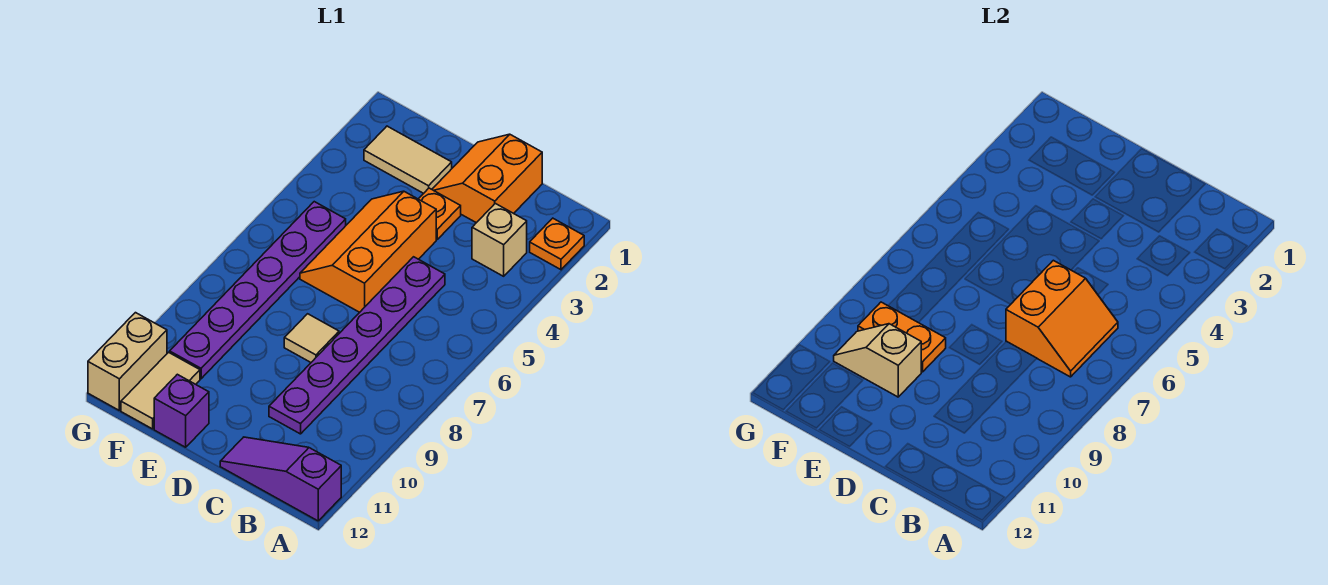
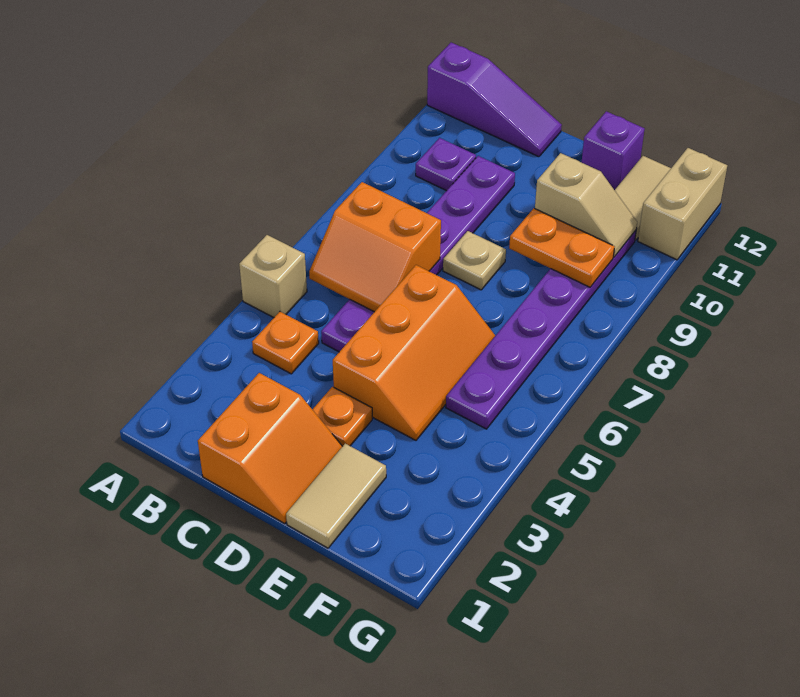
orange 1x1 plate [530,218,584,270] -> orange 1x1 plate moved to [252,312,319,374]
tan 1x1 brick [472,203,527,276] -> tan 1x1 brick moved to [239,235,307,318]
orange 2x2 slope [1006,260,1118,377] -> orange 2x2 slope turned to [309,182,441,312]
none -> purple 1x1 plate [416,138,476,191]
tan 1x1 tile [284,314,339,362] -> tan 1x1 plate [443,231,506,290]
tan 1x2 tile [364,126,452,193] -> tan 1x2 tile turned to [286,444,386,548]

